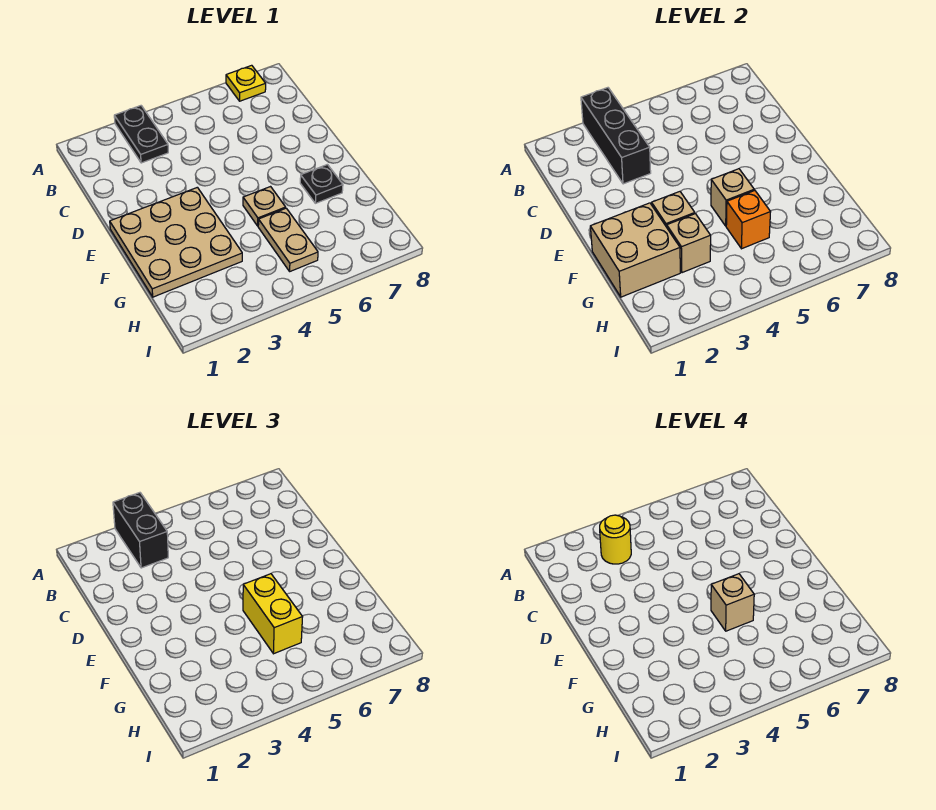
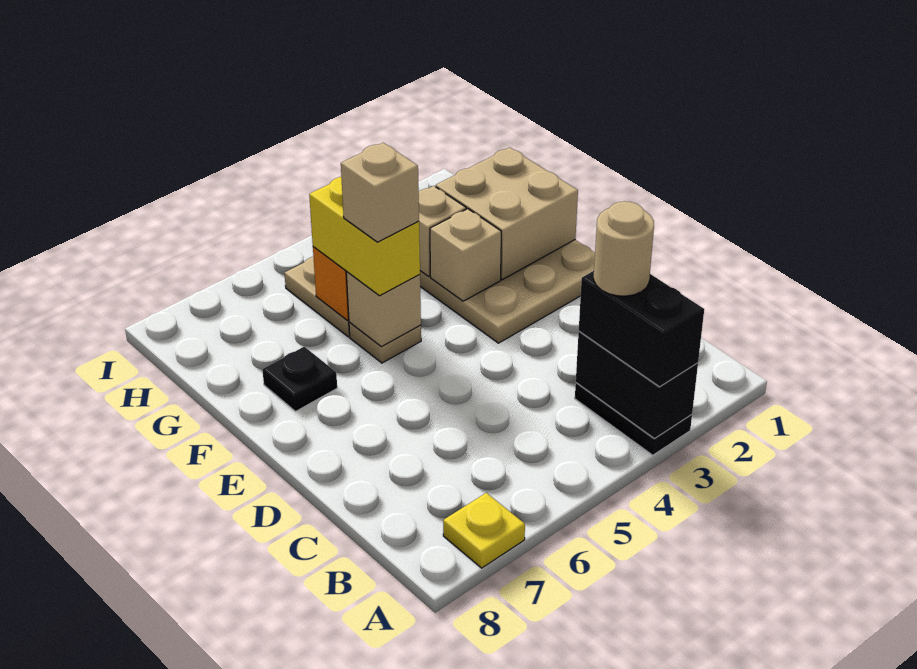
black 1x3 brick [581,88,651,184] -> black 1x2 brick [576,332,698,439]
yellow 1x1 round brick [600,515,631,564] -> tan 1x1 round brick [594,201,654,296]

